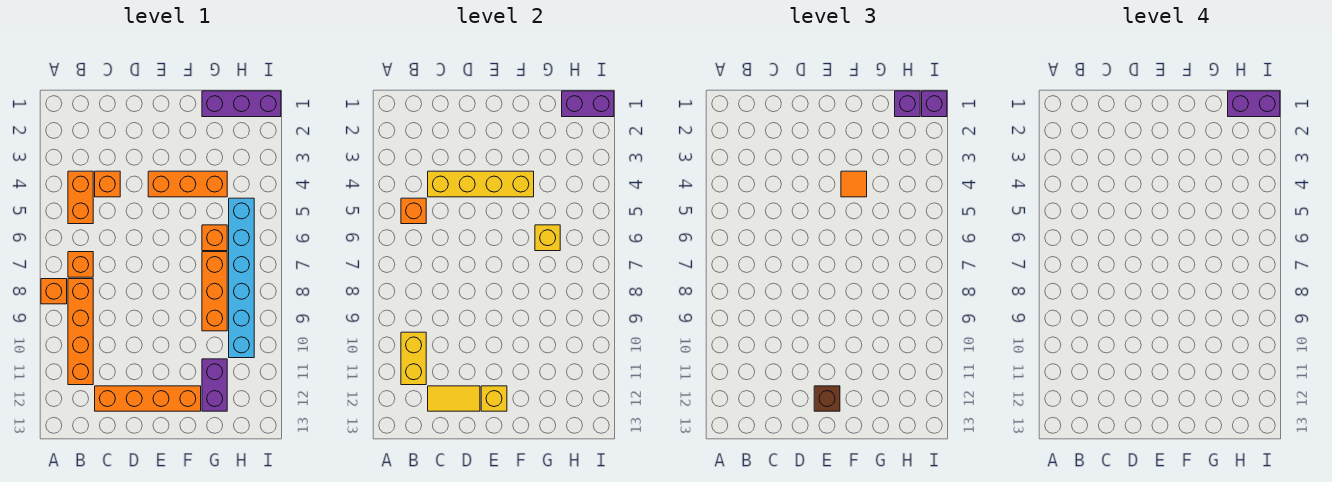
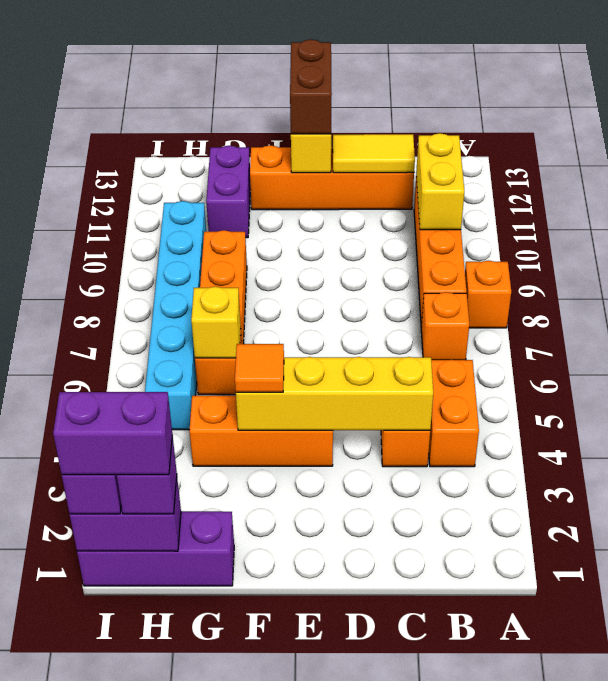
orange 1x1 brick [401,198,426,224] -> none
brown 1x1 brick [814,386,840,411] -> brown 1x2 brick [290,39,332,134]

